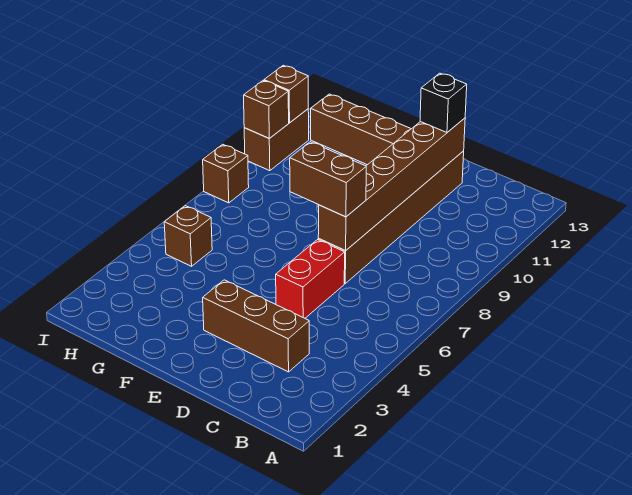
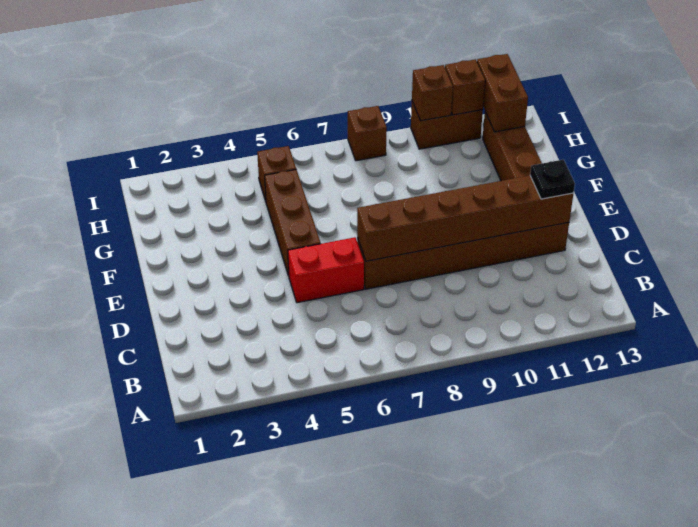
brown 1x3 brick [203,280,309,372] -> brown 1x3 brick moved to [265,169,321,276]
brown 1x2 brick [290,142,366,217] -> brown 1x2 brick moved to [477,54,528,132]
black 1x1 brick [420,73,467,132] -> black 1x1 plate [530,160,575,199]

